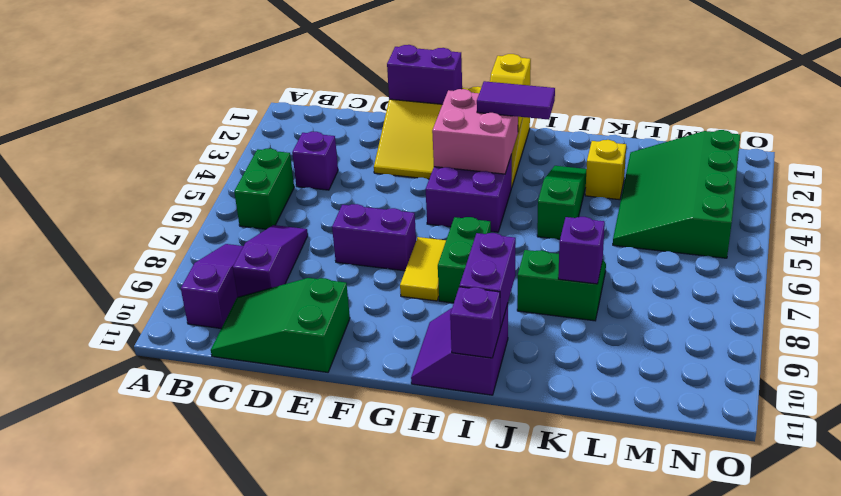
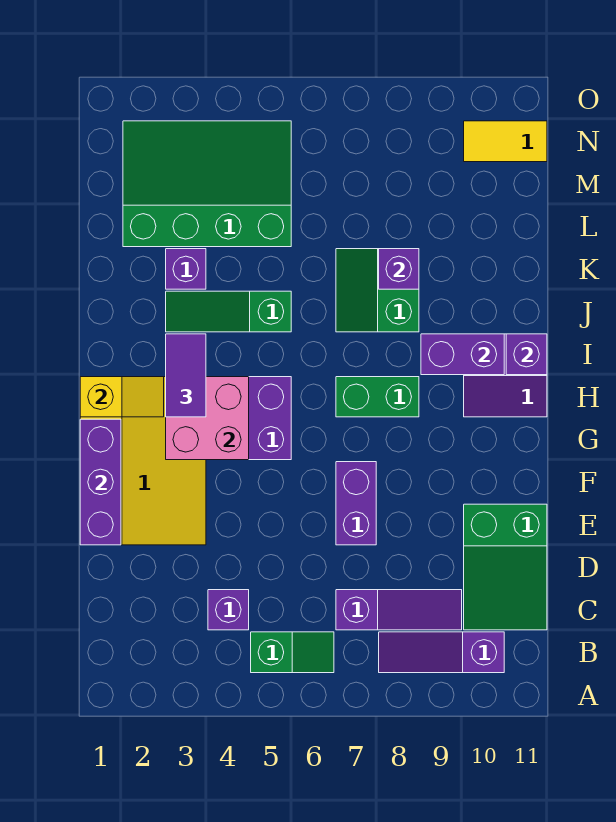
green 1x2 brick [234,148,294,229] -> green 1x2 slope [251,632,334,673]
purple 1x3 slope [233,225,308,297] -> purple 1x3 slope turned to [336,590,462,630]
purple 1x2 brick [387,45,462,104] -> purple 1x3 brick [80,419,121,545]
yellow 1x2 tile [400,237,446,301] -> yellow 1x2 tile moved to [464,121,547,162]
yellow 1x1 brick [585,140,626,200] -> purple 1x1 brick [166,249,206,289]
green 3x4 slope [613,130,740,258] -> green 3x4 slope turned to [123,121,291,247]

